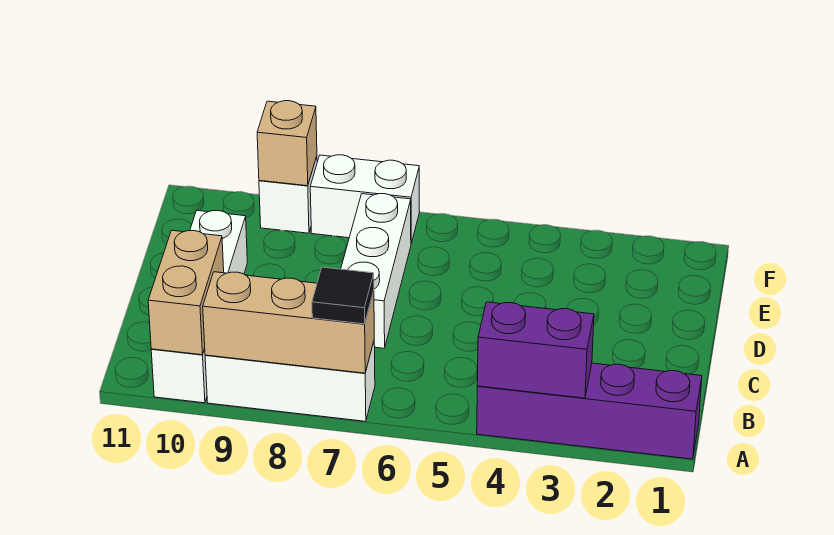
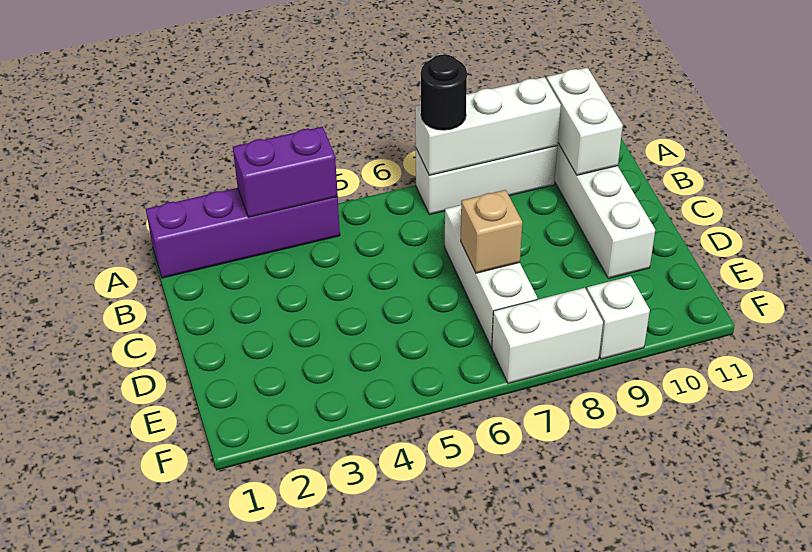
tan 1x3 brick [203,272,374,373] -> white 1x3 brick [415,77,561,175]
black 1x1 tile [312,267,374,324] -> black 1x1 round brick [421,54,467,130]
tan 1x2 brick [148,230,224,355] -> white 1x2 brick [547,68,623,175]
tan 1x1 brick [257,101,317,186] -> tan 1x1 brick moved to [461,190,522,273]

